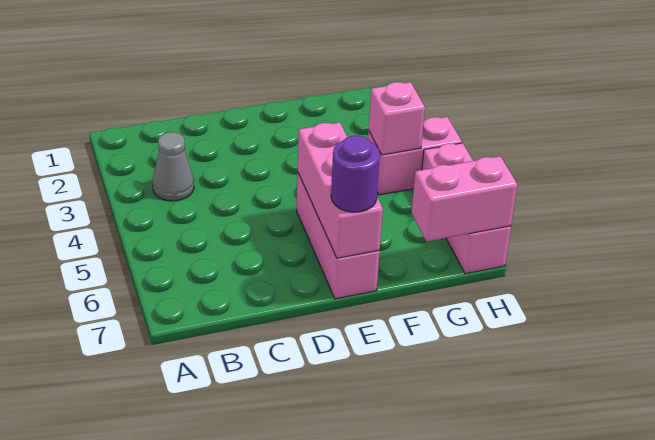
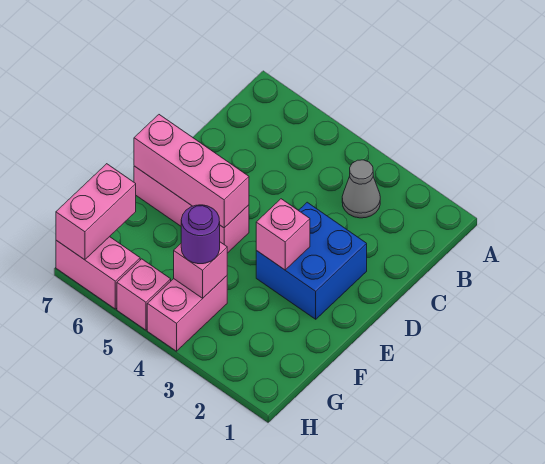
none -> blue 2x2 brick [256,202,367,319]
none -> pink 1x1 brick [256,199,310,270]
purple 1x1 round brick [331,136,380,212] -> purple 1x1 round brick moved to [181,205,220,264]

